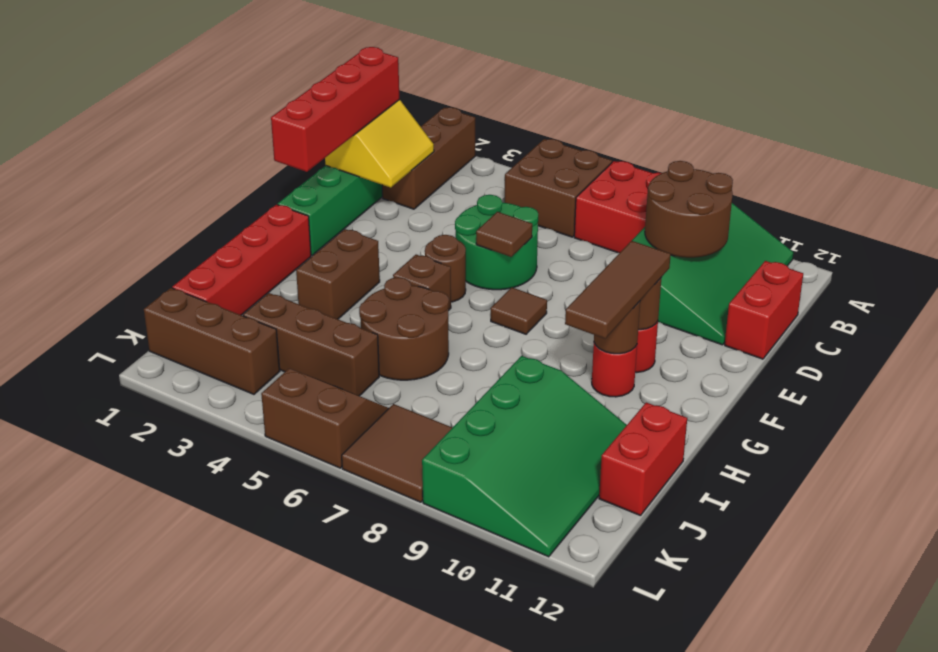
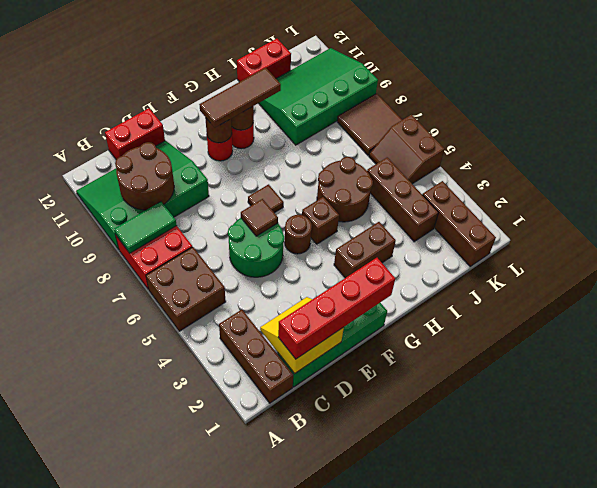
brown 1x3 brick [382,107,475,209] -> brown 1x3 brick turned to [219,309,293,403]
none -> green 1x2 tile [114,202,177,253]
red 1x4 brick [172,205,311,315] -> none

